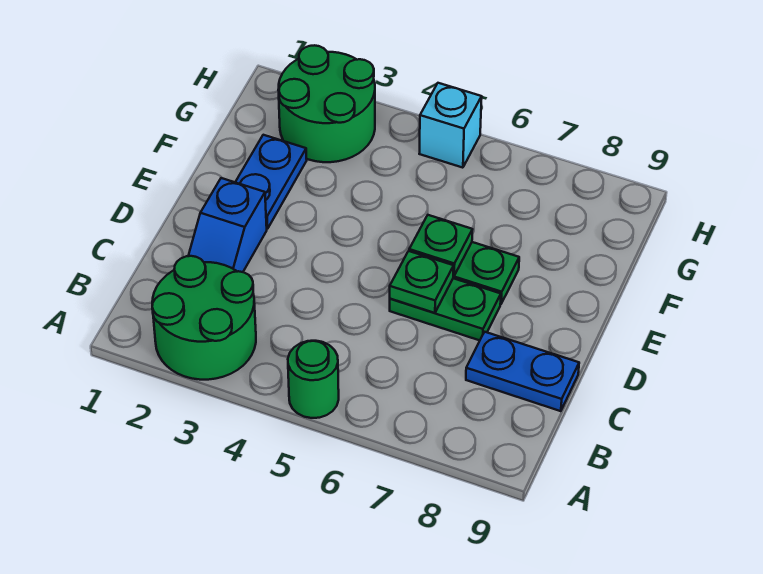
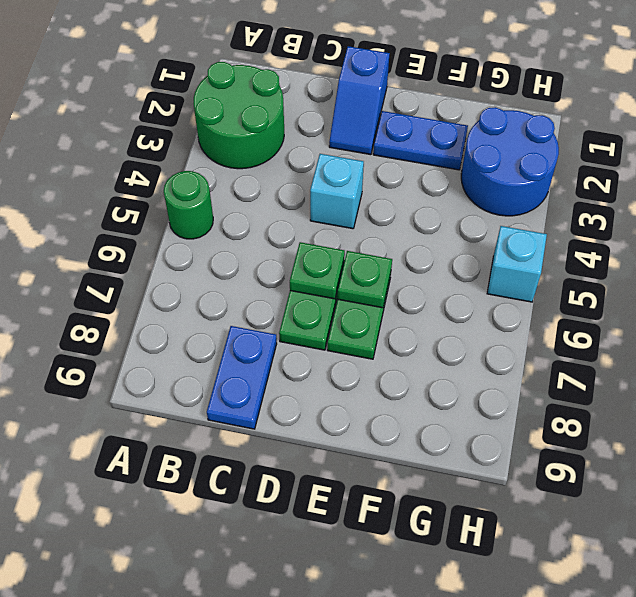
blue 1x2 slope [188,178,267,272] -> blue 1x2 slope turned to [329,46,390,155]
none -> cyan 1x1 brick [310,154,364,229]
green 2x2 round brick [278,45,375,162] -> blue 2x2 round brick [461,107,559,216]

